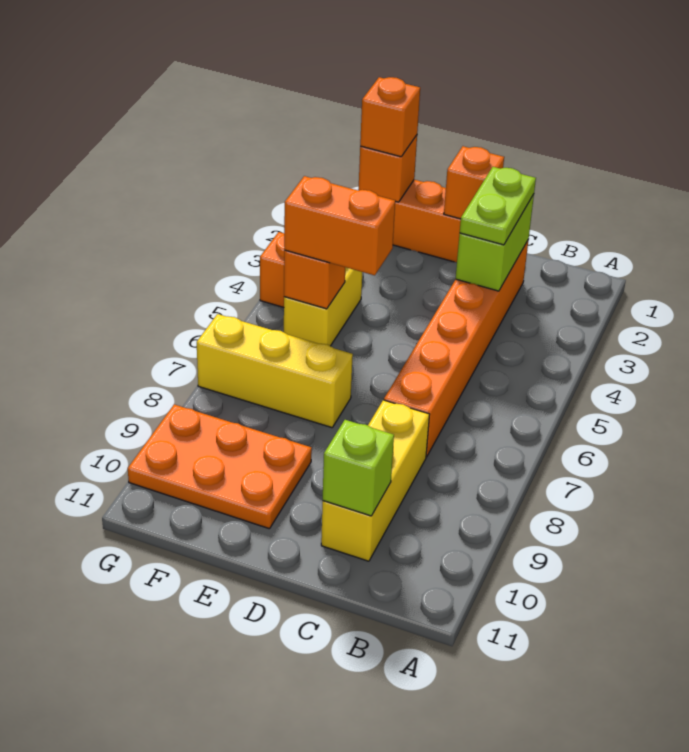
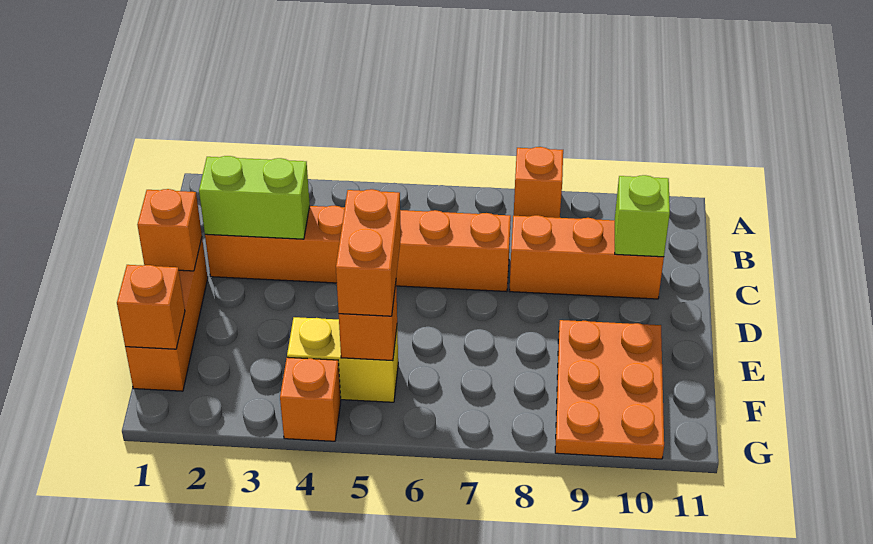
lime 1x2 plate [460,167,536,245] -> none
yellow 1x3 brick [321,400,430,561] -> orange 1x3 brick [510,215,664,299]
yellow 1x3 brick [197,314,353,428] -> none
orange 1x1 brick [360,77,420,157] -> orange 1x1 brick moved to [514,147,563,218]

